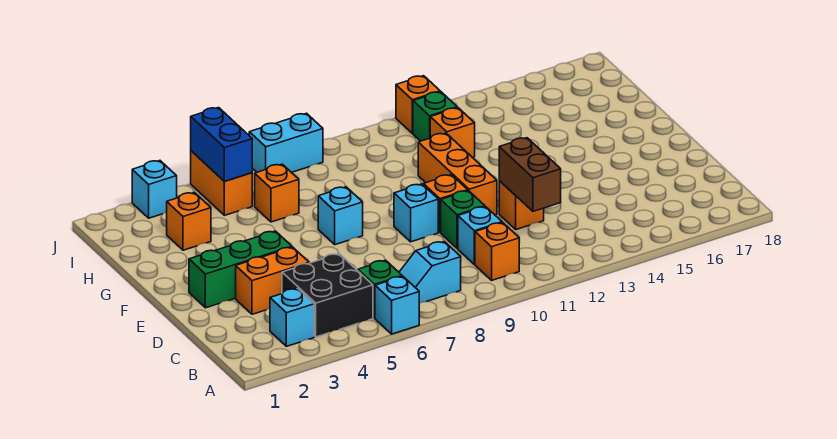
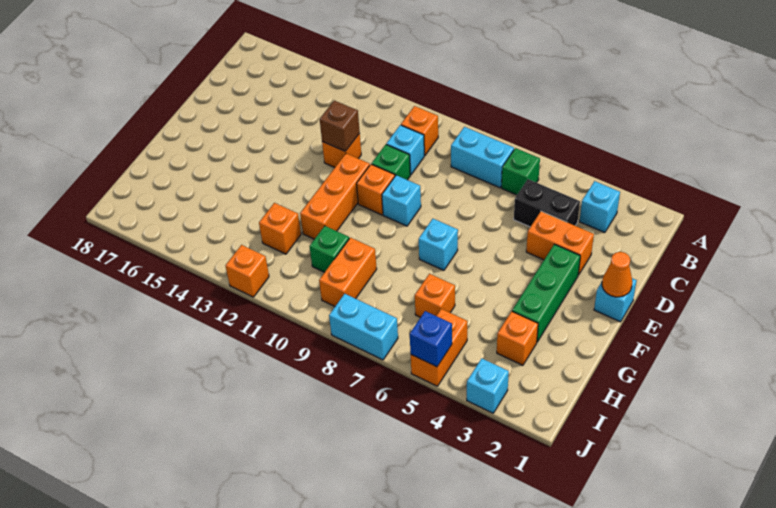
cyan 1x1 brick [375,276,419,334] -> cyan 1x1 brick moved to [594,278,637,322]
black 2x2 brick [282,254,373,337] -> black 1x2 brick [514,179,580,227]
cyan 1x2 slope [399,242,461,303] -> cyan 1x2 brick [451,127,514,188]
brown 1x2 brick [499,138,561,211] -> brown 1x1 brick [320,101,360,151]
none -> orange 1x1 cone [602,252,632,297]
green 1x3 brick [189,231,292,308] -> green 1x3 brick turned to [512,244,580,342]
none -> orange 1x2 brick [319,238,377,306]
blue 1x2 brick [191,108,252,181] -> blue 1x1 brick [410,311,452,367]
green 1x1 brick [413,92,457,141] -> green 1x1 brick moved to [309,226,349,272]

